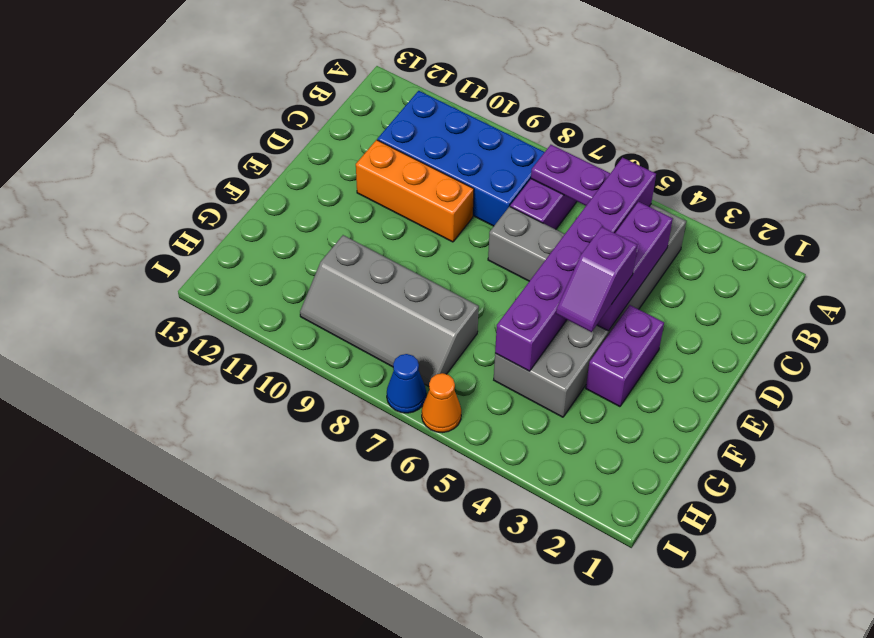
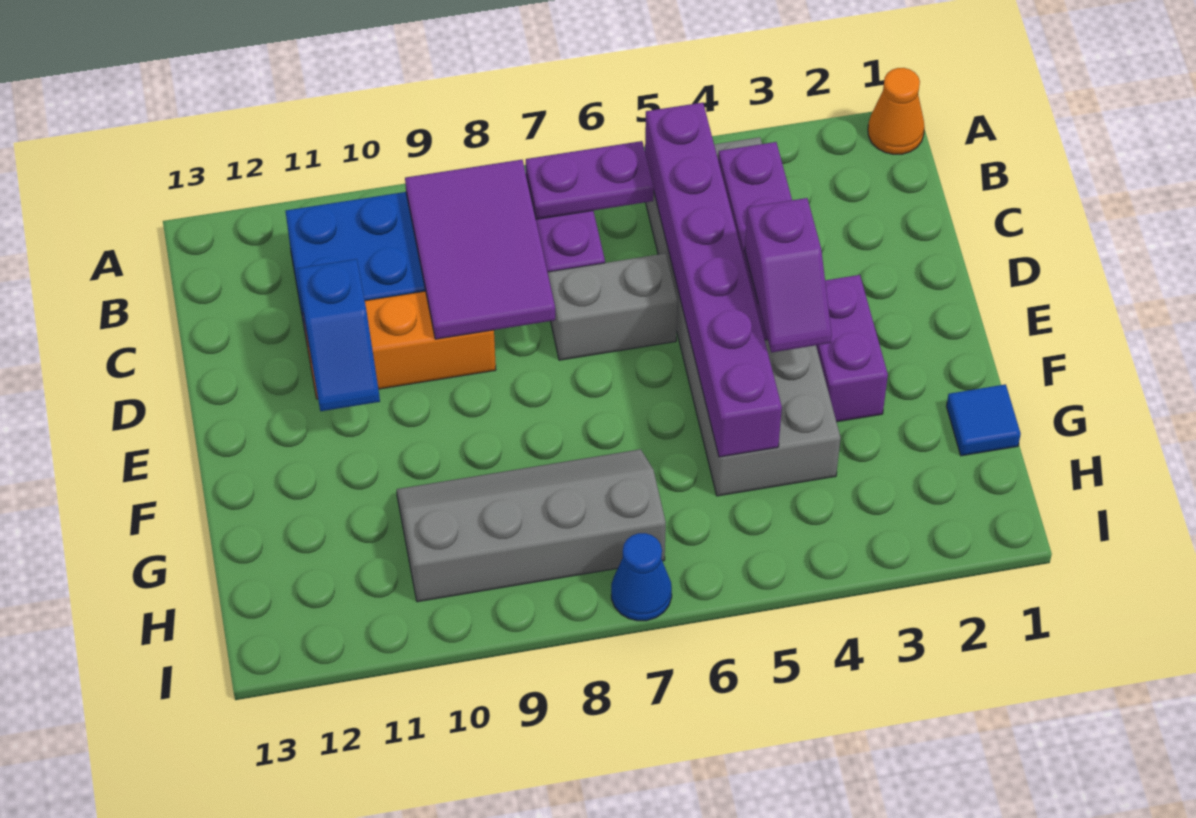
none -> purple 2x3 tile [405,160,555,339]
none -> blue 1x2 slope [297,259,380,411]
none -> blue 1x1 tile [946,384,1021,456]
grey 2x4 slope [300,235,479,386] -> grey 2x4 slope turned to [397,449,666,602]
orange 1x1 cone [422,373,461,433] -> orange 1x1 cone moved to [868,68,925,154]

